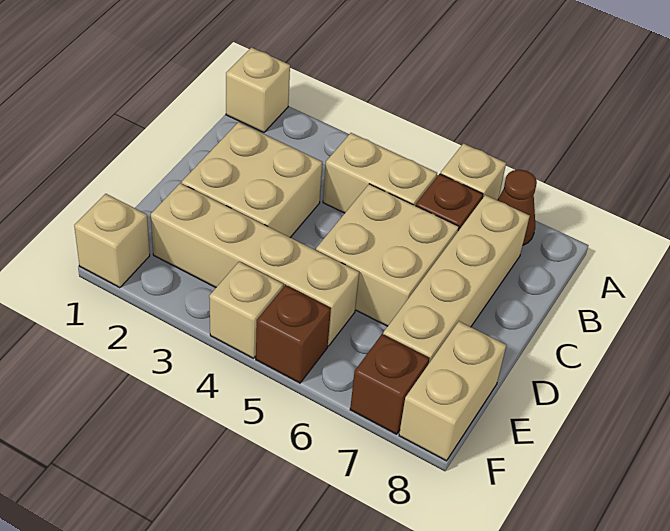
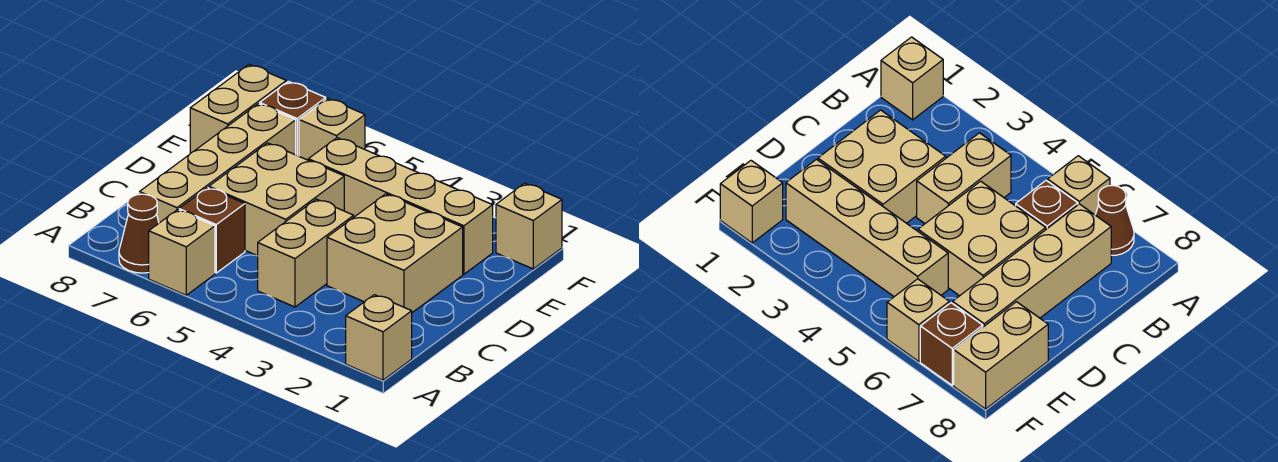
tan 1x2 brick [323,133,437,213] -> tan 1x2 brick turned to [258,199,354,307]
tan 1x1 brick [209,261,283,358] -> tan 1x1 brick moved to [299,98,365,160]
brown 1x1 brick [256,285,331,383] -> none

